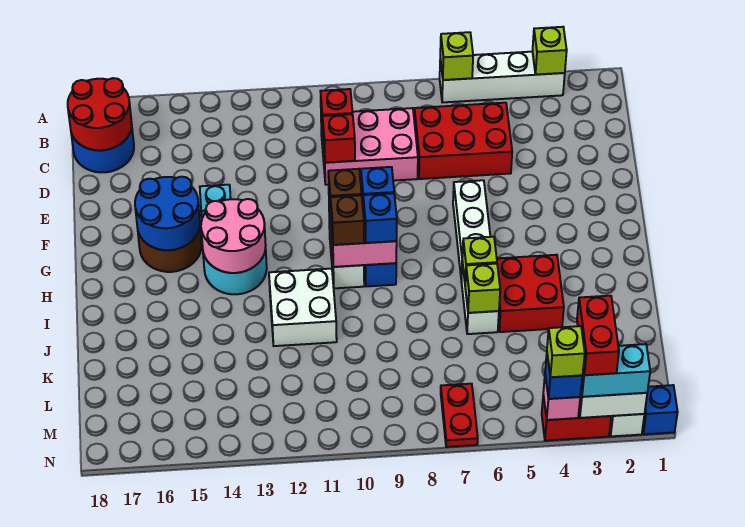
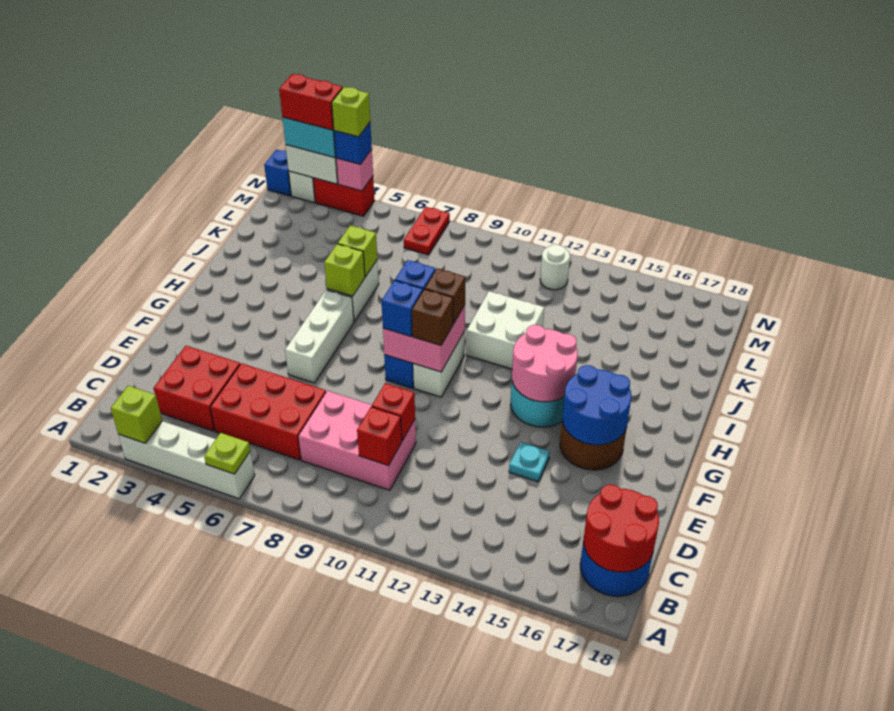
lime 1x1 brick [440,32,473,80] -> lime 1x1 plate [204,433,250,474]
red 2x2 brick [497,255,564,332] -> red 2x2 brick moved to [154,346,240,431]
red 1x2 brick [577,296,619,375] -> red 1x2 brick turned to [279,74,343,130]
none -> white 1x1 round brick [540,244,570,290]

